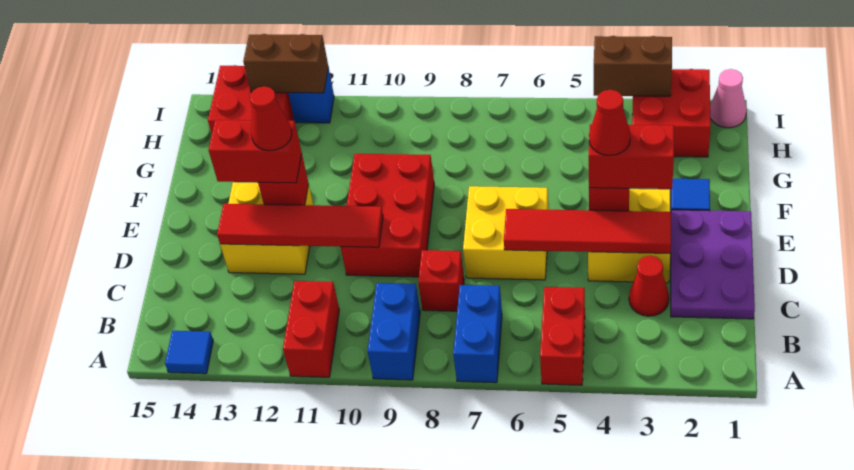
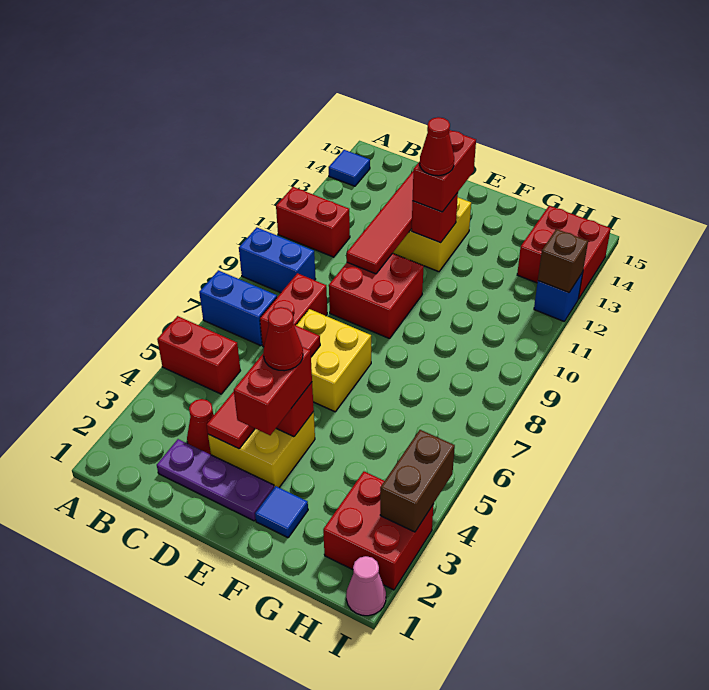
purple 2x3 plate [671,210,755,319] -> purple 1x3 plate [157,439,274,521]
red 1x1 brick [418,250,464,311] -> red 1x2 brick [260,273,327,347]
red 2x3 brick [341,154,434,277] -> red 2x2 brick [329,253,424,339]
brown 1x2 brick [243,34,328,93] -> brown 1x1 brick [538,229,588,293]

